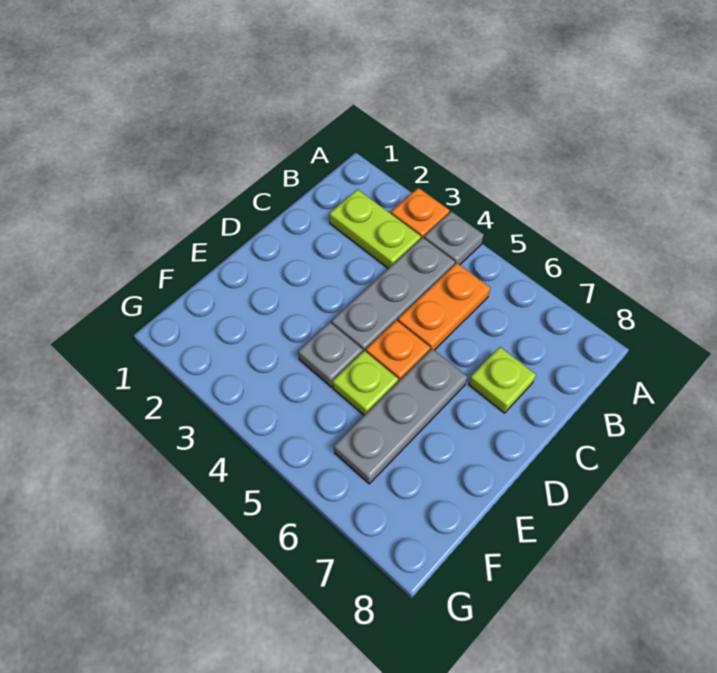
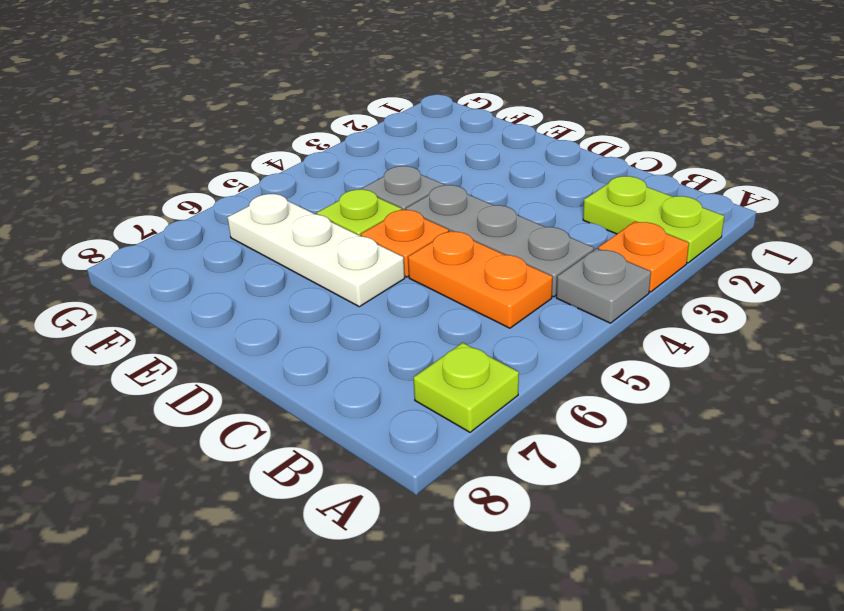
lime 1x2 plate [329,189,421,268] -> lime 1x2 plate turned to [583,176,724,263]
lime 1x1 plate [469,347,536,413] -> lime 1x1 plate moved to [413,343,519,432]
grey 1x3 plate [334,349,467,484] -> white 1x3 plate [227,194,405,307]

